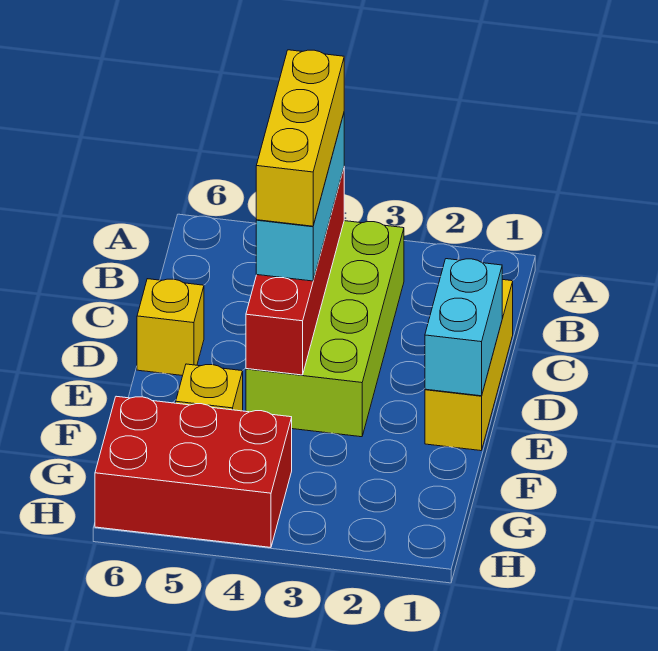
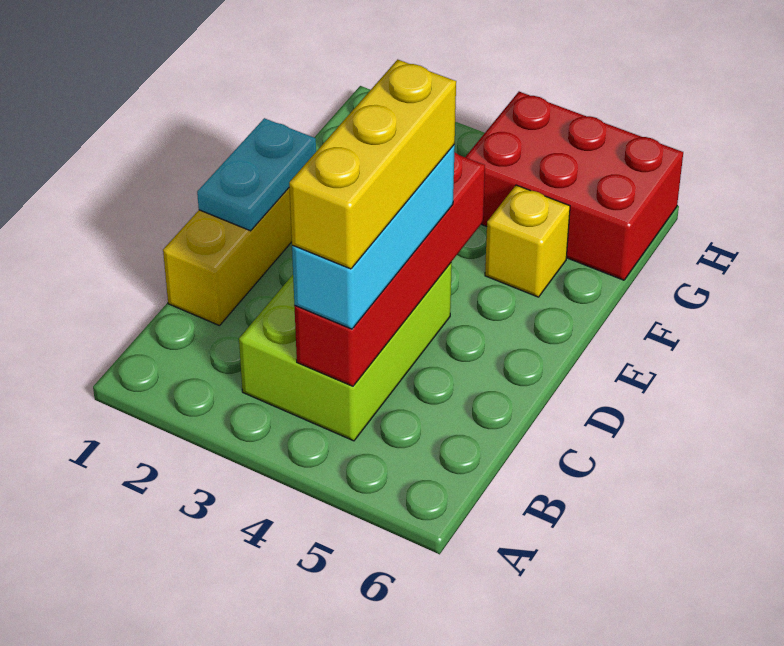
lime 2x4 brick [246,221,404,437] -> lime 2x3 brick [239,262,452,441]
cyan 1x2 brick [425,259,502,396] -> cyan 1x2 plate [197,118,316,231]
yellow 1x1 brick [137,279,204,376] -> none

